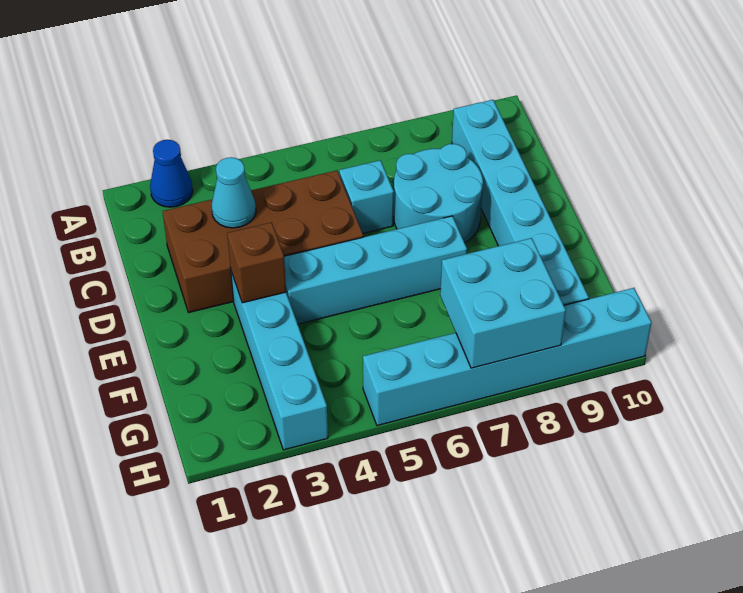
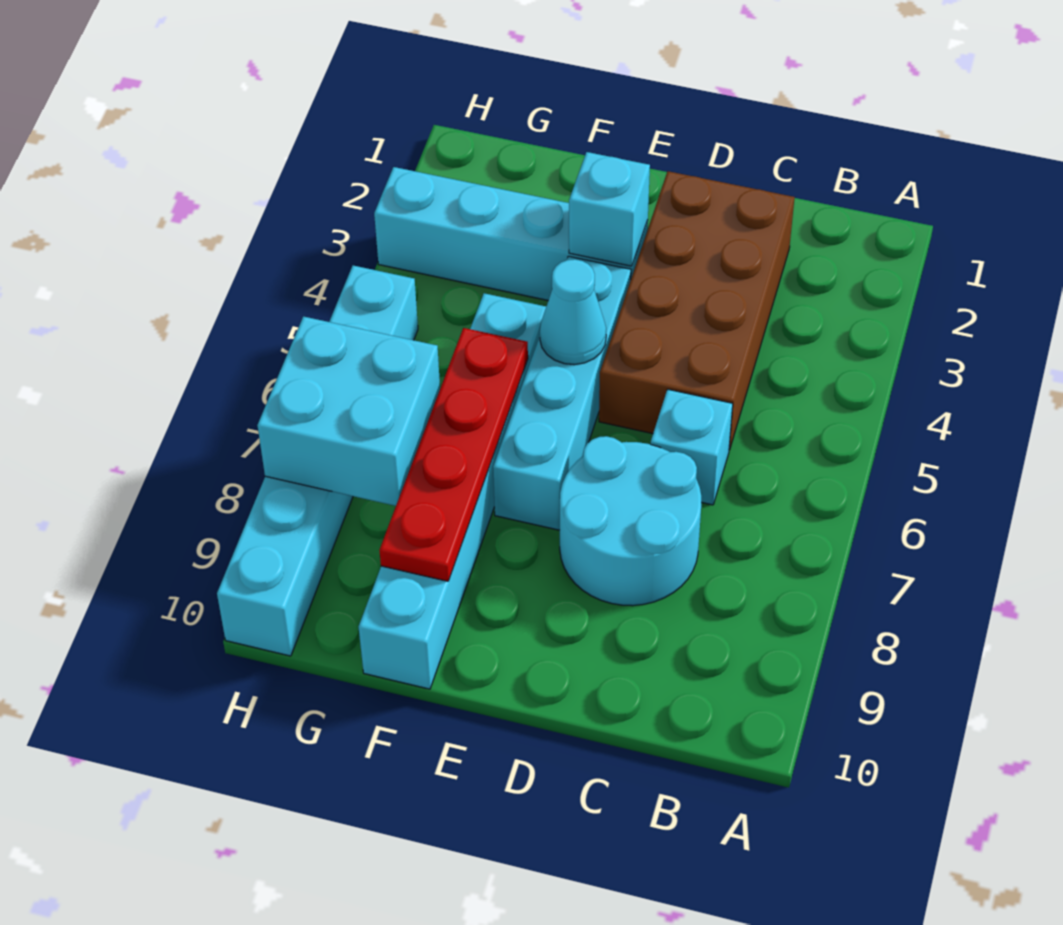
blue 1x1 cone [150,140,193,207] -> none
cyan 1x6 brick [452,100,589,305] -> cyan 1x6 brick turned to [359,293,546,689]
cyan 1x1 cone [211,157,256,228] -> cyan 1x1 cone moved to [540,259,606,365]
brown 1x1 brick [227,222,286,303] -> cyan 1x1 brick [569,152,650,266]
none -> red 1x4 plate [379,328,528,581]

